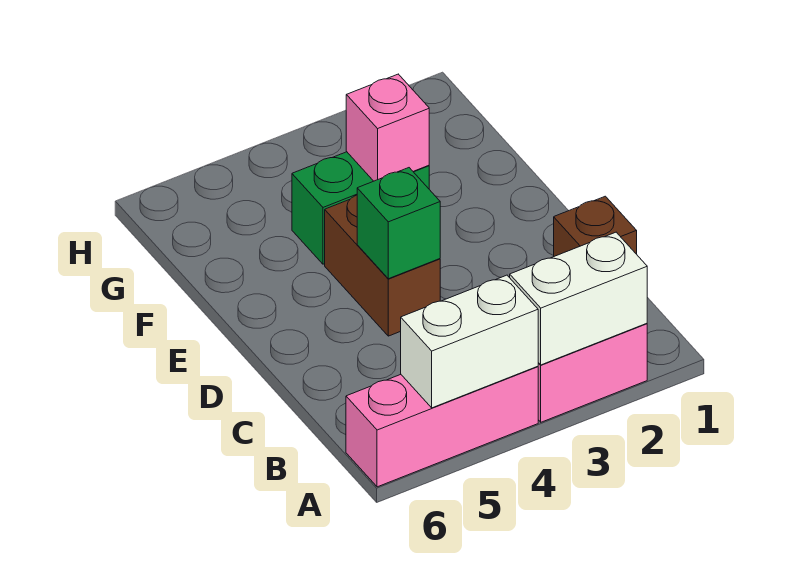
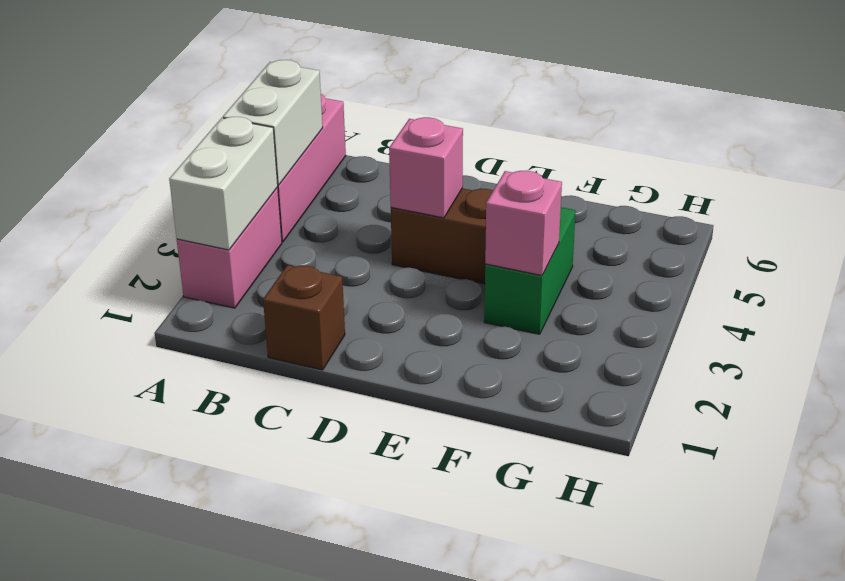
green 1x1 brick [357,168,440,279] -> pink 1x1 brick [389,117,463,218]

